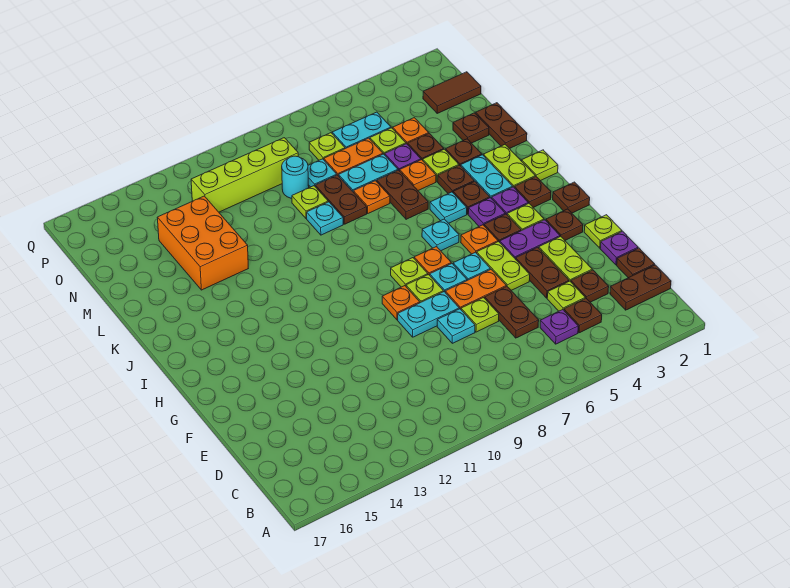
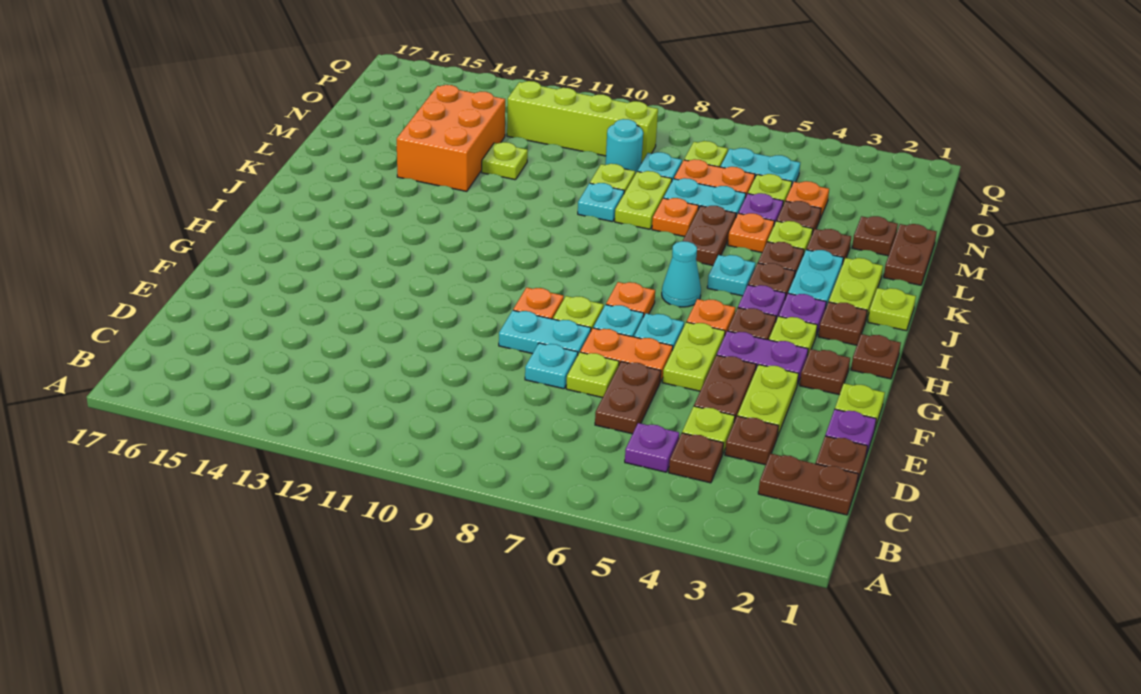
lime 1x1 plate [391,258,428,287] -> lime 1x1 plate moved to [482,142,528,180]
cyan 1x1 plate [422,219,459,251] -> cyan 1x1 cone [662,241,701,307]
brown 1x2 plate [315,175,367,224] -> lime 1x2 plate [615,171,672,229]
brown 1x2 tile [423,72,481,113] -> none

